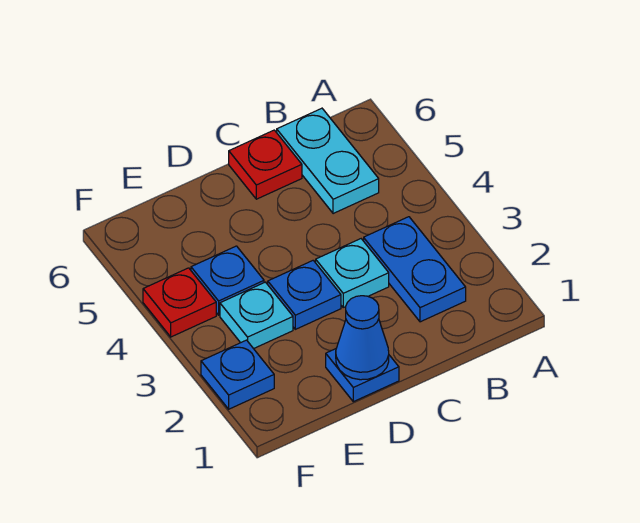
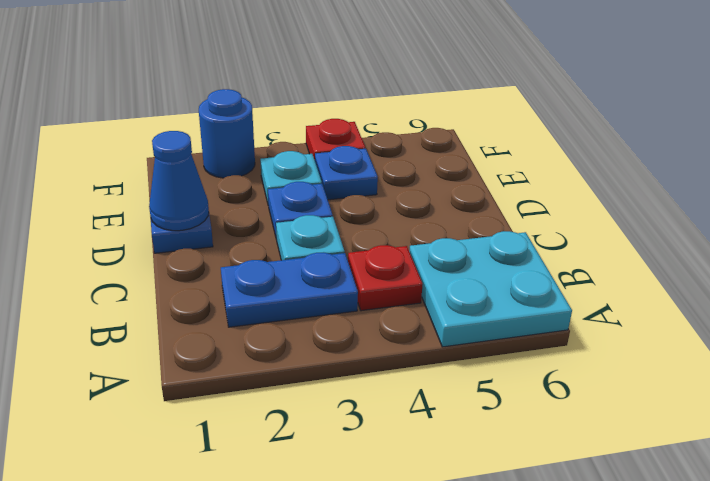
cyan 1x2 plate [277,108,379,214] -> cyan 2x2 plate [409,231,572,347]
red 1x1 plate [229,130,302,199] -> red 1x1 plate moved to [348,245,423,311]
blue 1x1 plate [201,340,274,409] -> blue 1x1 round brick [199,89,255,178]

